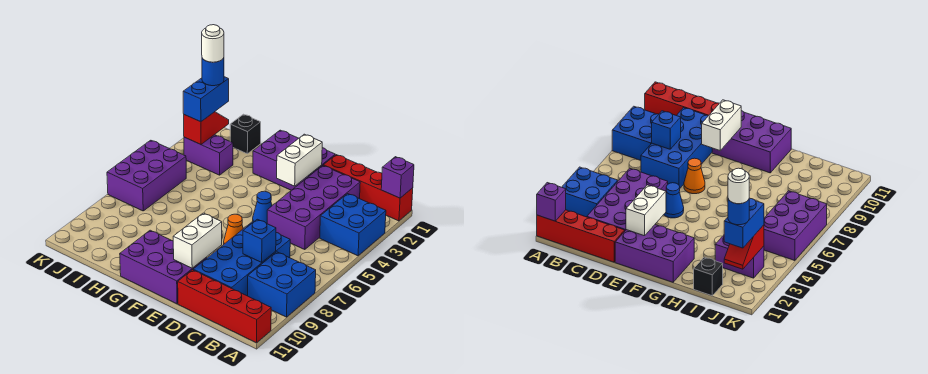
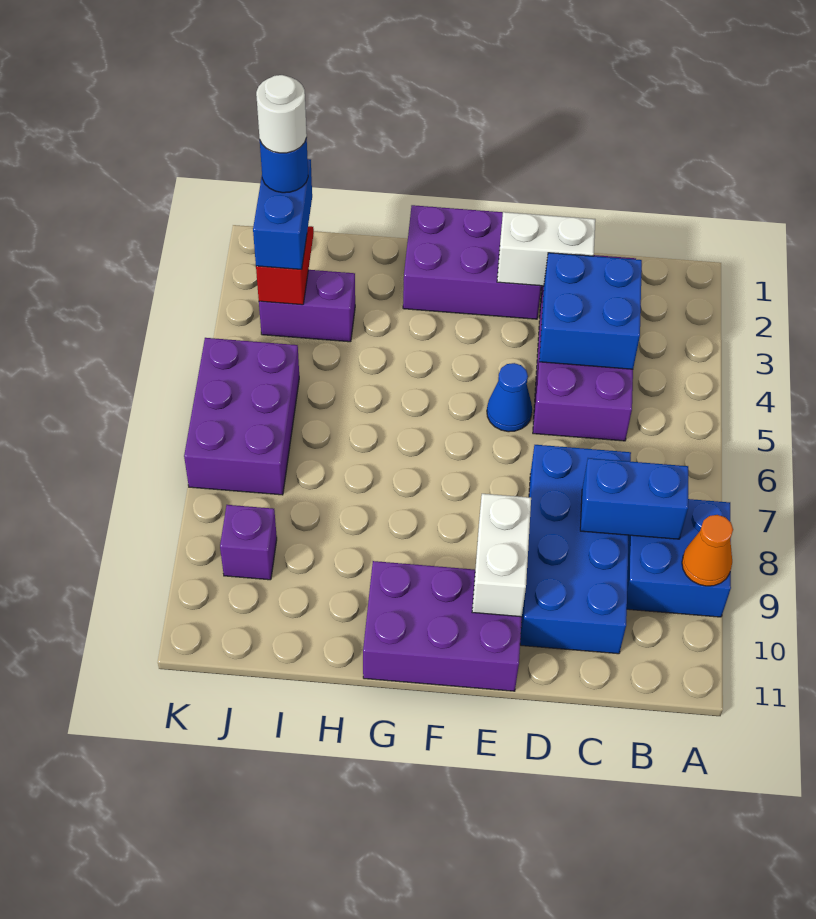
red 1x4 brick [323,155,413,221] -> none
purple 1x1 brick [381,157,414,198] -> purple 1x1 brick moved to [220,505,277,580]
blue 2x2 brick [320,194,386,256] -> blue 2x2 brick moved to [539,253,642,369]
red 1x4 brick [178,270,271,343] -> none
blue 1x1 brick [243,219,276,263] -> blue 1x2 brick [580,458,688,539]
white 1x2 brick [277,134,322,186] -> white 1x2 brick turned to [497,212,595,286]
orange 1x1 cone [224,214,243,244] -> orange 1x1 cone moved to [682,515,733,586]
black 1x1 brick [230,114,261,154] -> none

